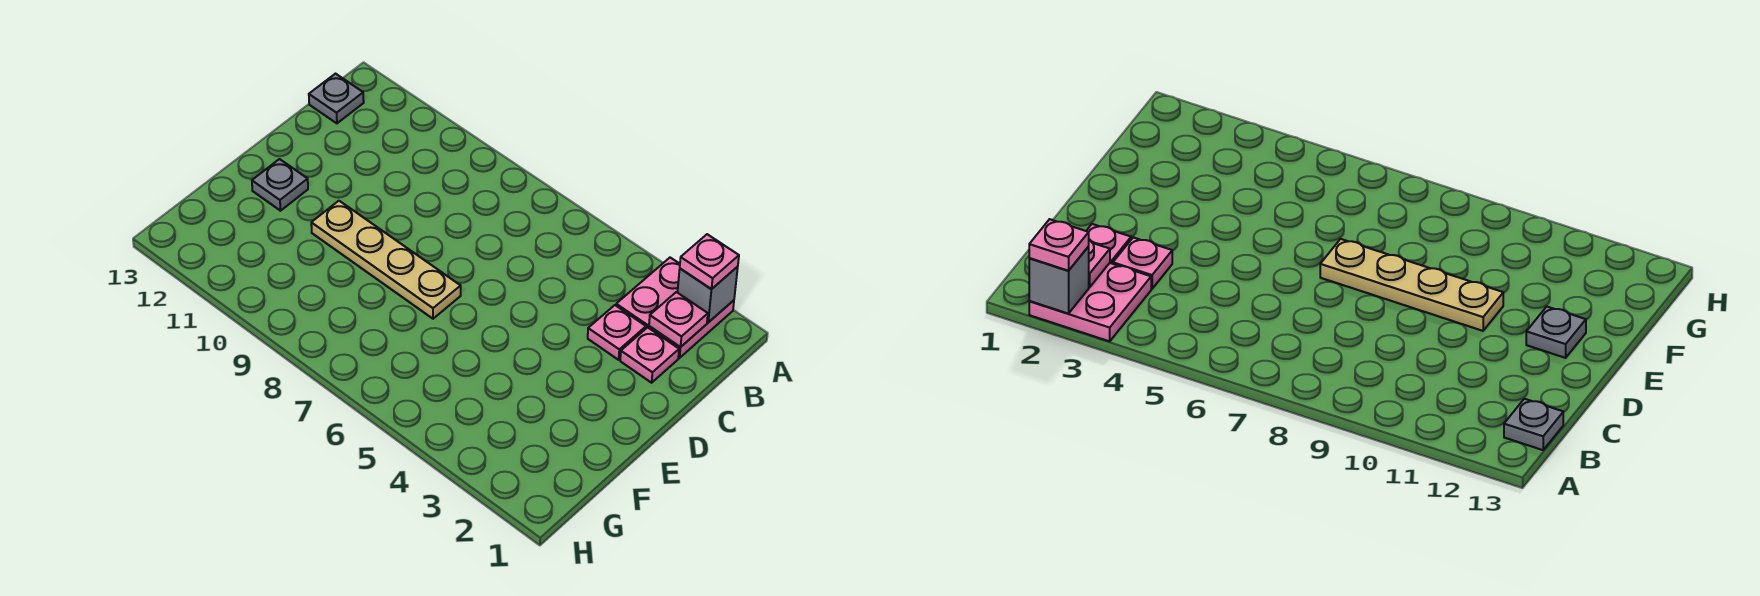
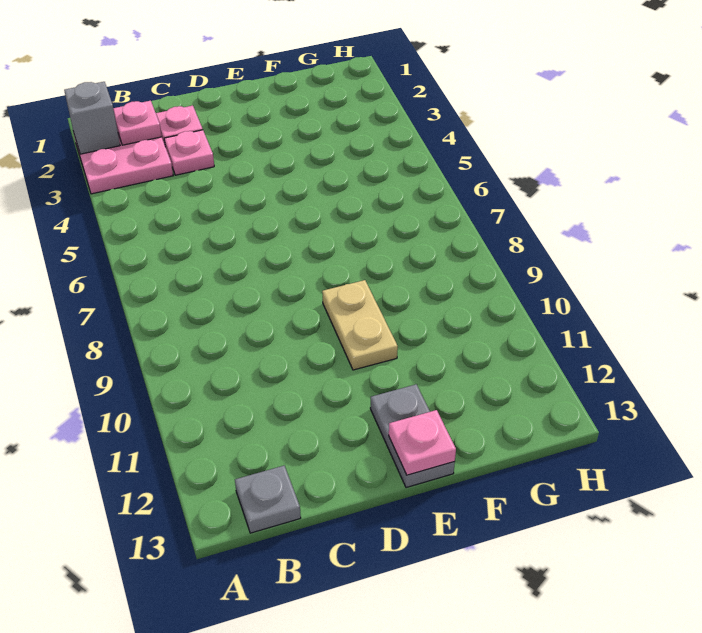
pink 1x1 plate [680,234,739,289] -> pink 1x1 plate moved to [389,410,456,475]
tan 1x4 plate [311,201,461,319] -> tan 1x2 plate [322,280,398,370]
grey 1x1 plate [252,159,308,211] -> grey 1x2 plate [370,384,455,488]

